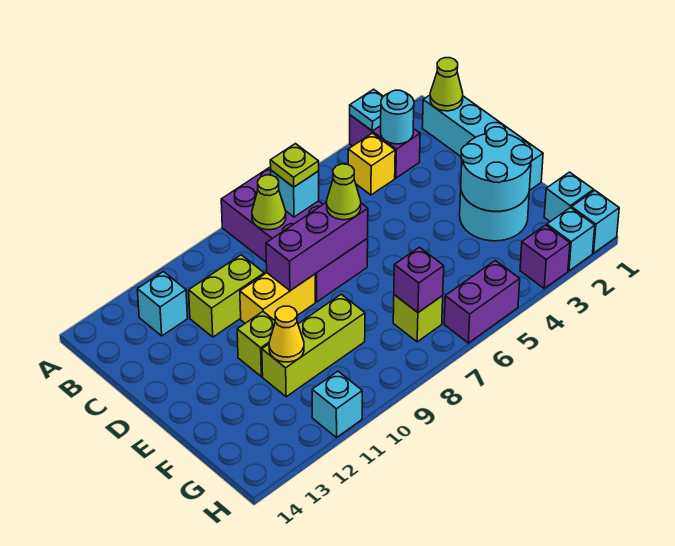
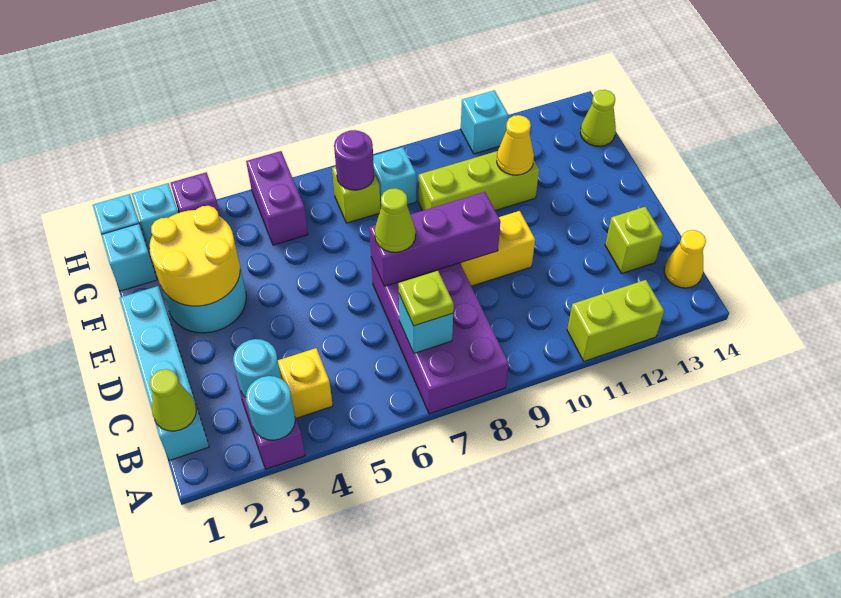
cyan 1x1 plate [350,89,384,131] -> cyan 1x1 round brick [246,376,295,440]
lime 1x1 cone [252,175,286,230] -> lime 1x1 cone moved to [580,90,616,146]
cyan 1x1 brick [137,272,188,336] -> cyan 1x1 brick moved to [373,147,416,208]
none -> yellow 1x1 cone [664,230,706,288]
lime 1x2 brick [189,255,264,337] -> lime 1x2 brick moved to [567,280,664,361]
cyan 2x2 round brick [461,127,532,211] -> yellow 2x2 round brick [150,206,240,306]
lime 1x1 brick [237,312,275,377] -> lime 1x1 brick moved to [605,207,663,273]
purple 1x1 brick [394,247,444,312] -> purple 1x1 round brick [334,130,374,190]
purple 1x2 brick [444,260,520,343] -> purple 1x2 brick turned to [246,151,308,245]

